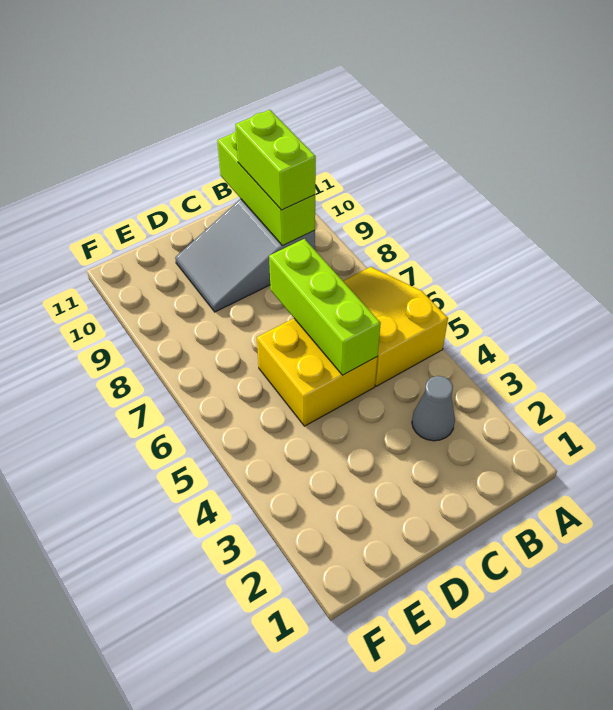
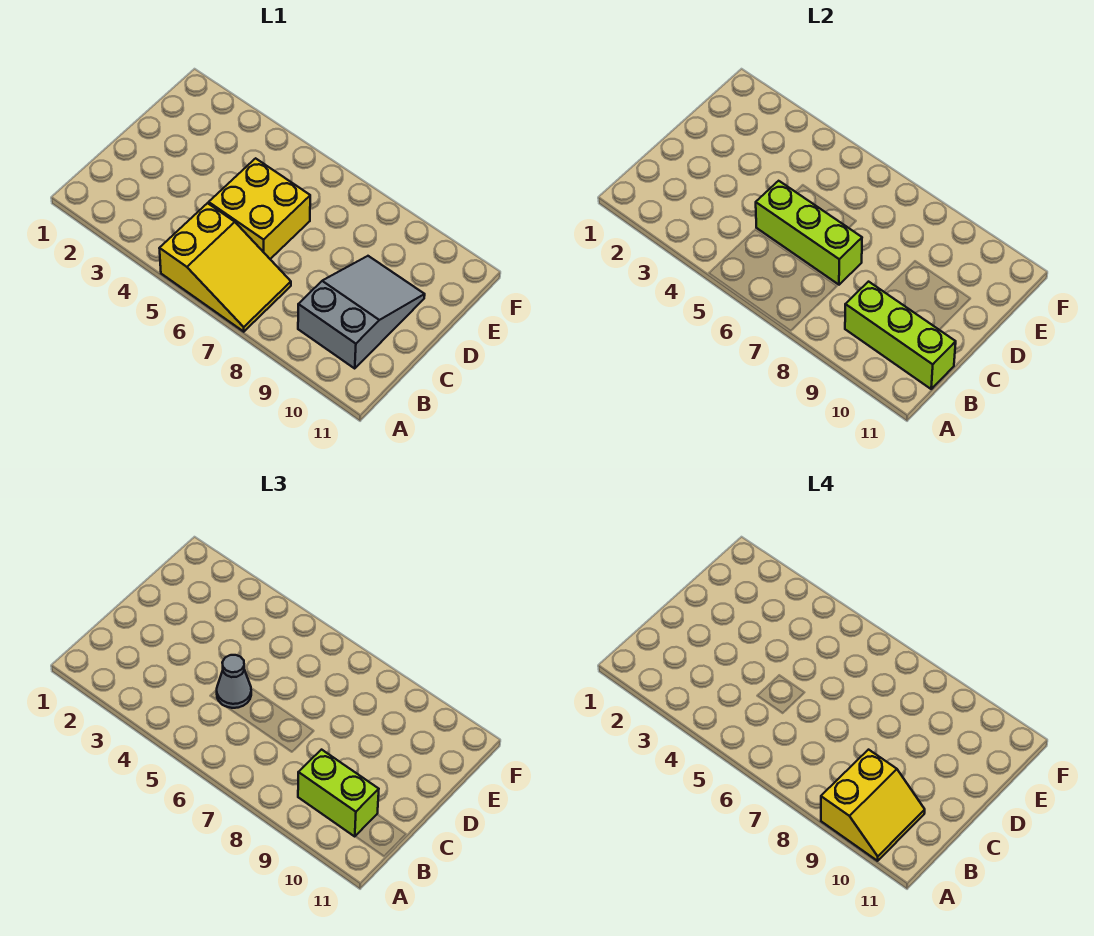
none -> yellow 2x2 slope [821,750,925,861]
grey 1x1 cone [412,376,455,441] -> grey 1x1 cone moved to [217,655,251,708]

